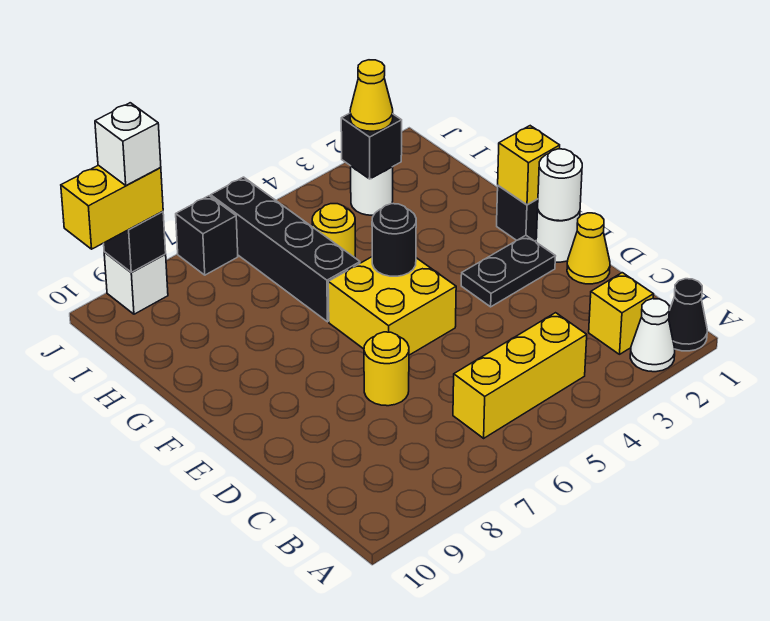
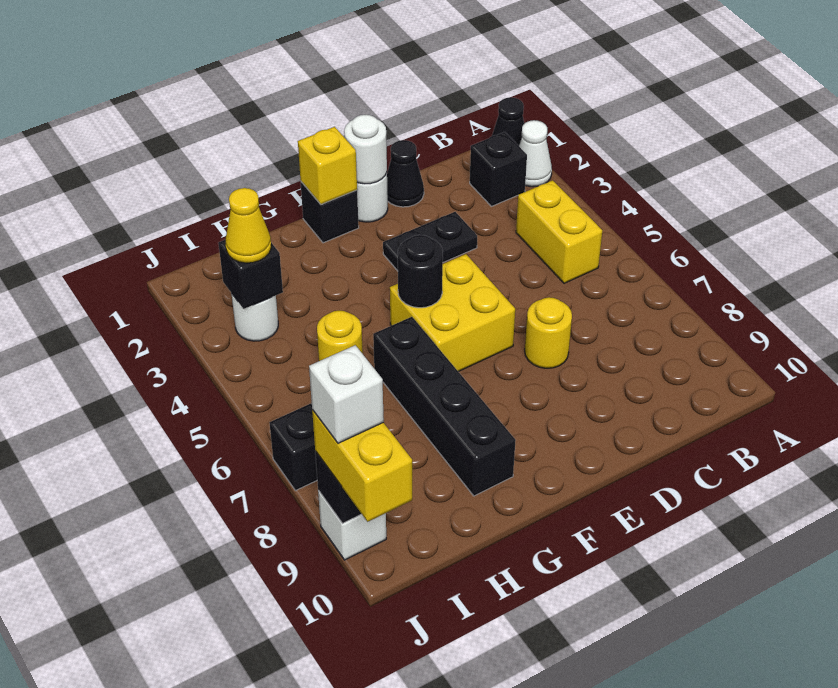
yellow 1x1 brick [589,273,654,354] -> black 1x1 brick [470,132,527,206]
yellow 1x3 brick [453,313,587,438] -> yellow 1x2 brick [516,180,602,283]
yellow 1x1 cone [567,213,610,284] -> black 1x1 cone [387,140,424,207]
black 1x2 plate [461,235,555,307] -> black 1x2 plate turned to [383,212,477,271]
black 1x4 brick [211,177,360,322] -> black 1x4 brick turned to [373,317,516,496]

